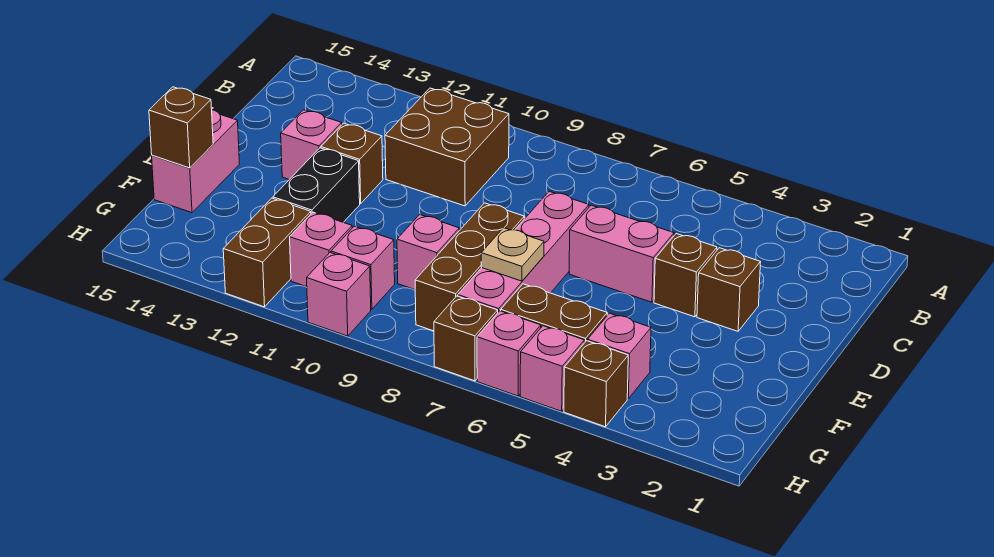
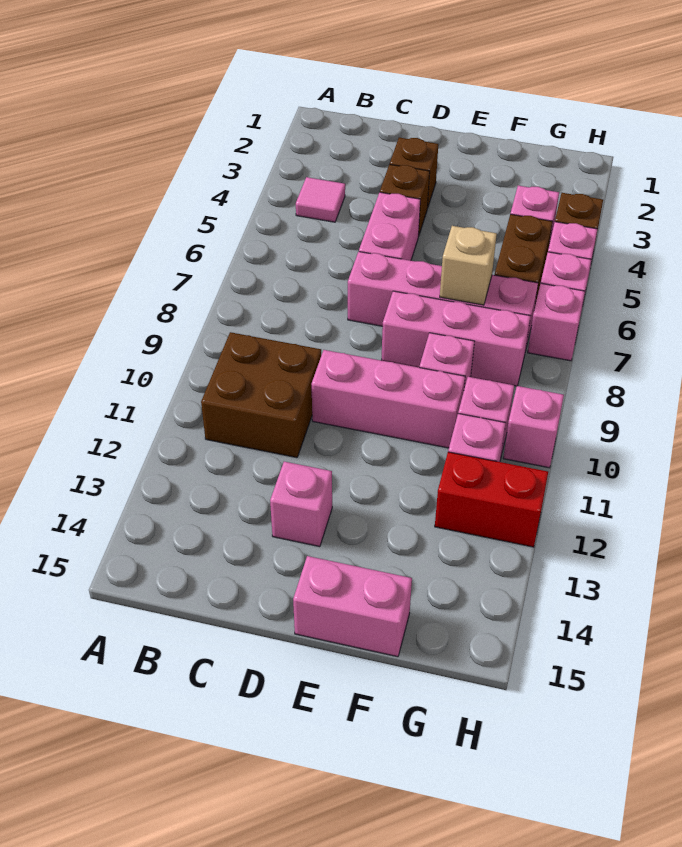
none -> pink 1x1 tile [296,177,345,222]
none -> pink 1x3 brick [312,350,465,448]
brown 1x1 brick [321,123,383,204] -> none
brown 1x3 brick [415,203,524,331] -> pink 1x3 brick [381,291,530,386]
black 1x2 brick [273,148,360,222] -> none
tan 1x1 plate [481,228,544,281] -> tan 1x1 brick [440,226,497,305]
brown 1x1 brick [149,87,213,168] -> none
brown 1x2 brick [223,198,311,307] -> red 1x2 brick [435,452,548,547]
brown 1x1 brick [434,296,498,381] -> pink 1x1 brick [528,283,585,361]

